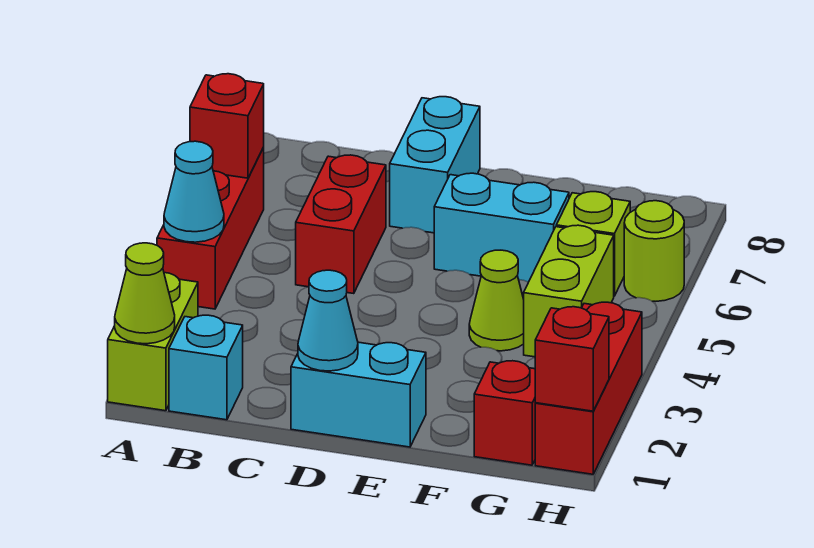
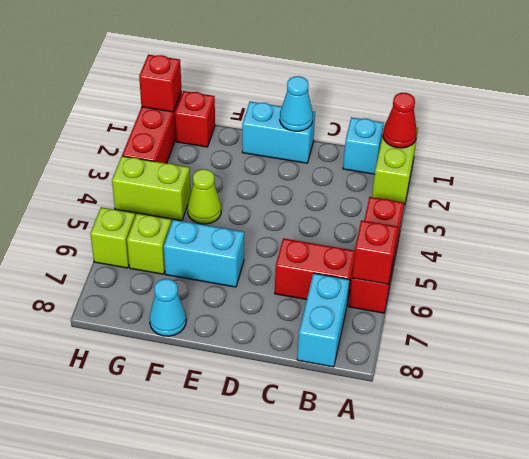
lime 1x1 cone [115,243,175,344] -> red 1x1 cone [383,93,417,148]
cyan 1x1 cone [164,141,224,242] -> cyan 1x1 cone moved to [149,279,186,336]
red 1x2 brick [296,155,386,294] -> red 1x2 brick turned to [275,238,355,304]
cyan 1x2 brick [390,97,480,233] -> cyan 1x2 brick moved to [297,273,350,367]
lime 1x2 brick [524,225,614,357] -> lime 1x2 brick turned to [112,156,190,221]
lime 1x1 round brick [624,201,684,301] -> lime 1x1 brick [90,207,135,268]

